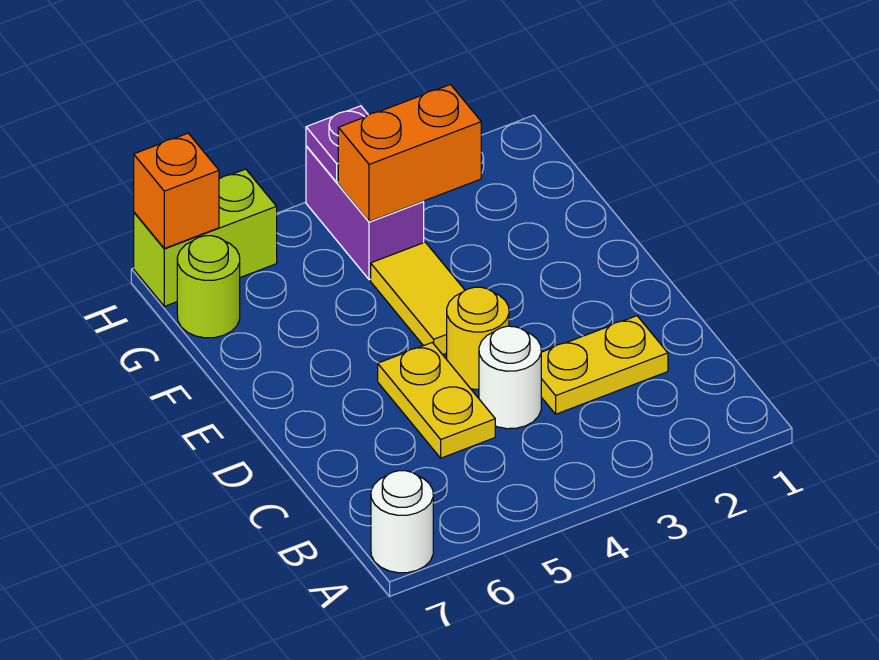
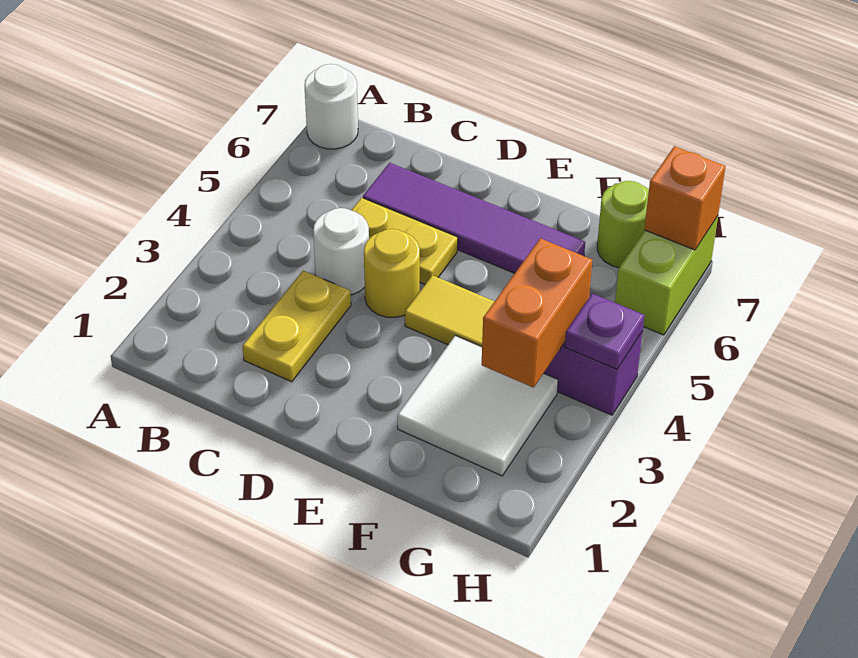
none -> purple 1x4 tile [363,163,585,273]
none -> white 2x2 tile [398,336,558,476]

